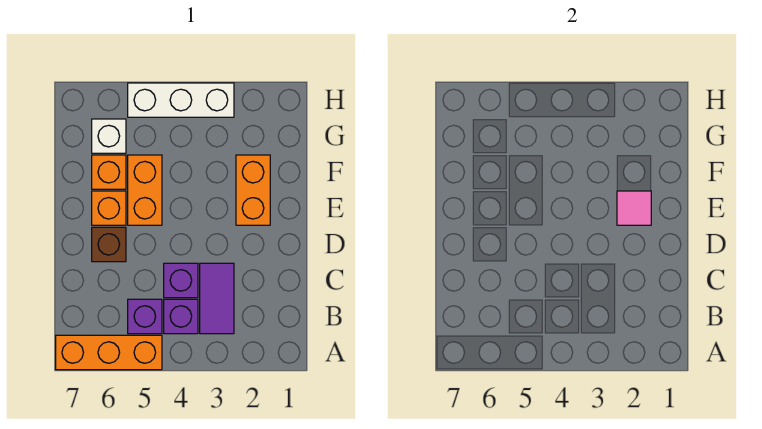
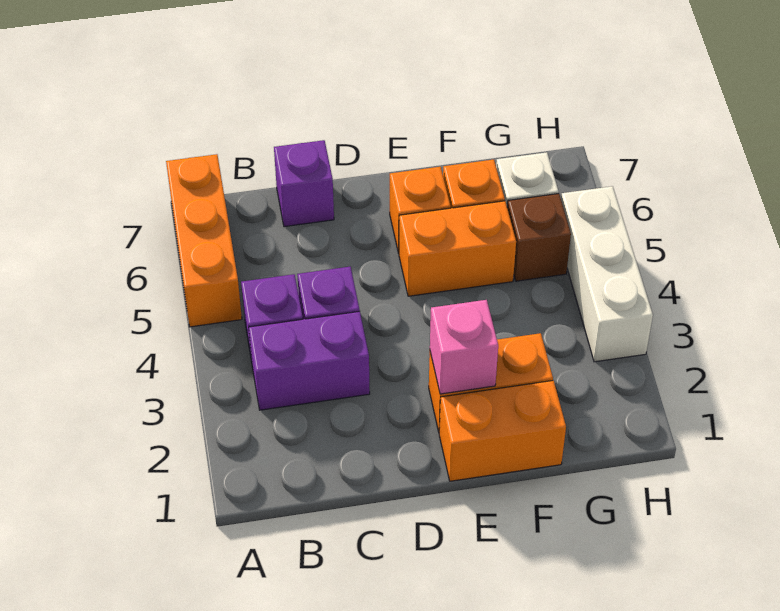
purple 1x2 tile [200,263,234,334] -> purple 1x2 brick [249,311,370,410]
purple 1x1 brick [128,299,162,334] -> purple 1x1 brick moved to [274,140,334,227]
brown 1x1 brick [92,227,126,262] -> brown 1x1 brick moved to [507,194,571,281]
none -> orange 1x2 brick [439,381,566,481]
pink 1x1 tile [617,191,651,225] -> pink 1x1 brick [430,300,498,394]

